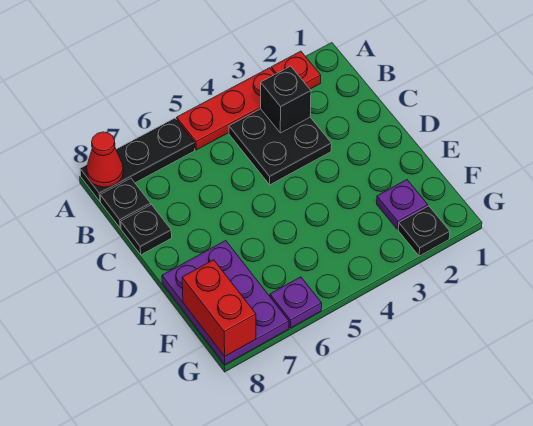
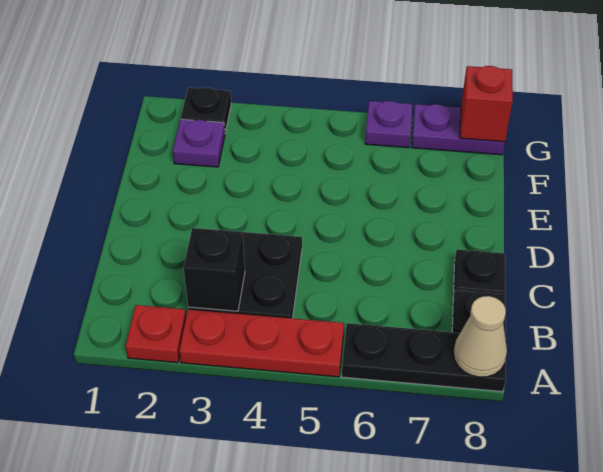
red 1x1 cone [87,132,123,187] -> tan 1x1 cone [453,296,507,377]
purple 2x3 plate [162,241,289,365] -> purple 1x2 plate [412,104,505,155]
red 1x2 brick [182,260,256,356] -> red 1x1 brick [460,66,513,142]

